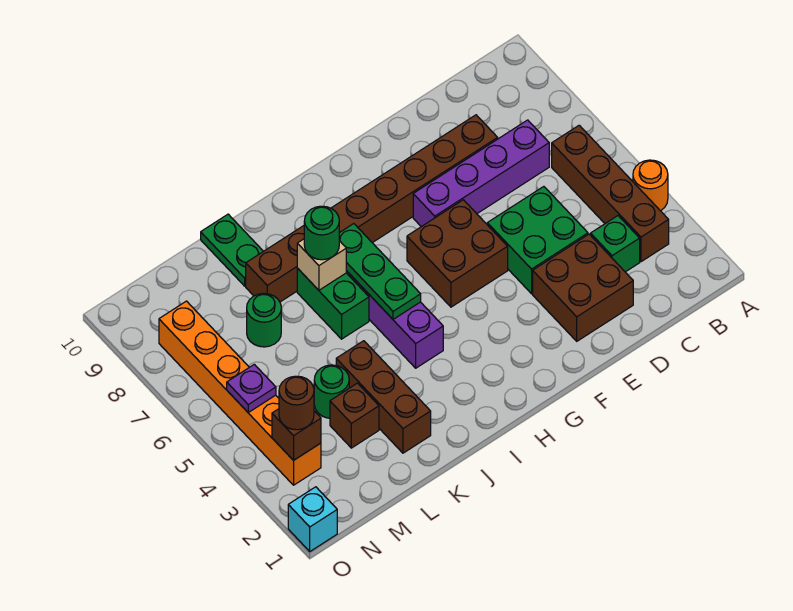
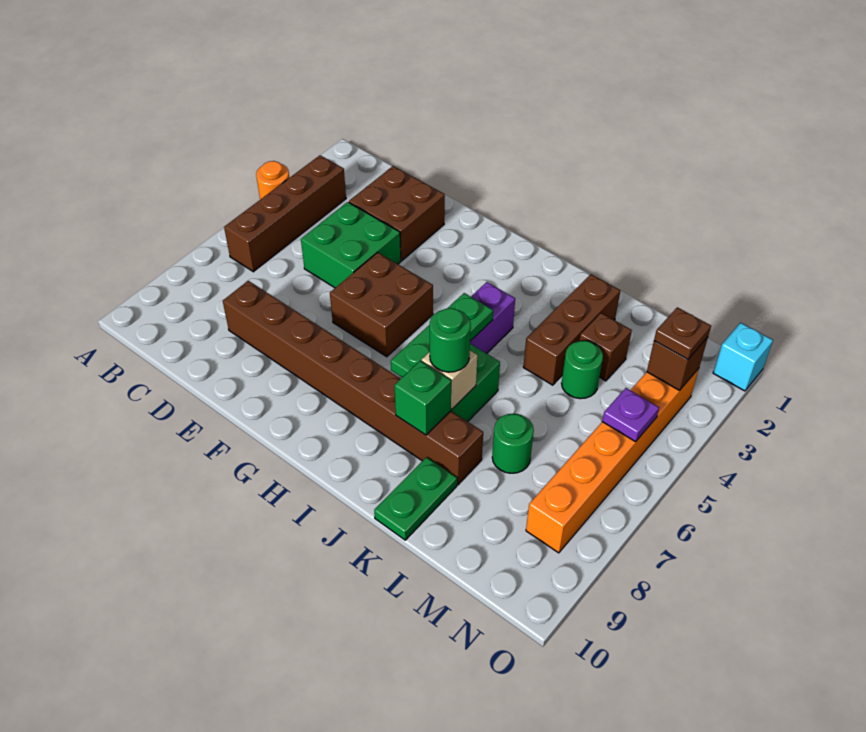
green 1x1 brick [591,216,640,272] -> green 1x1 brick moved to [395,361,451,435]
purple 1x4 brick [413,120,549,227] -> none
brown 1x1 round brick [279,376,314,430] -> brown 1x1 plate [654,307,711,360]

